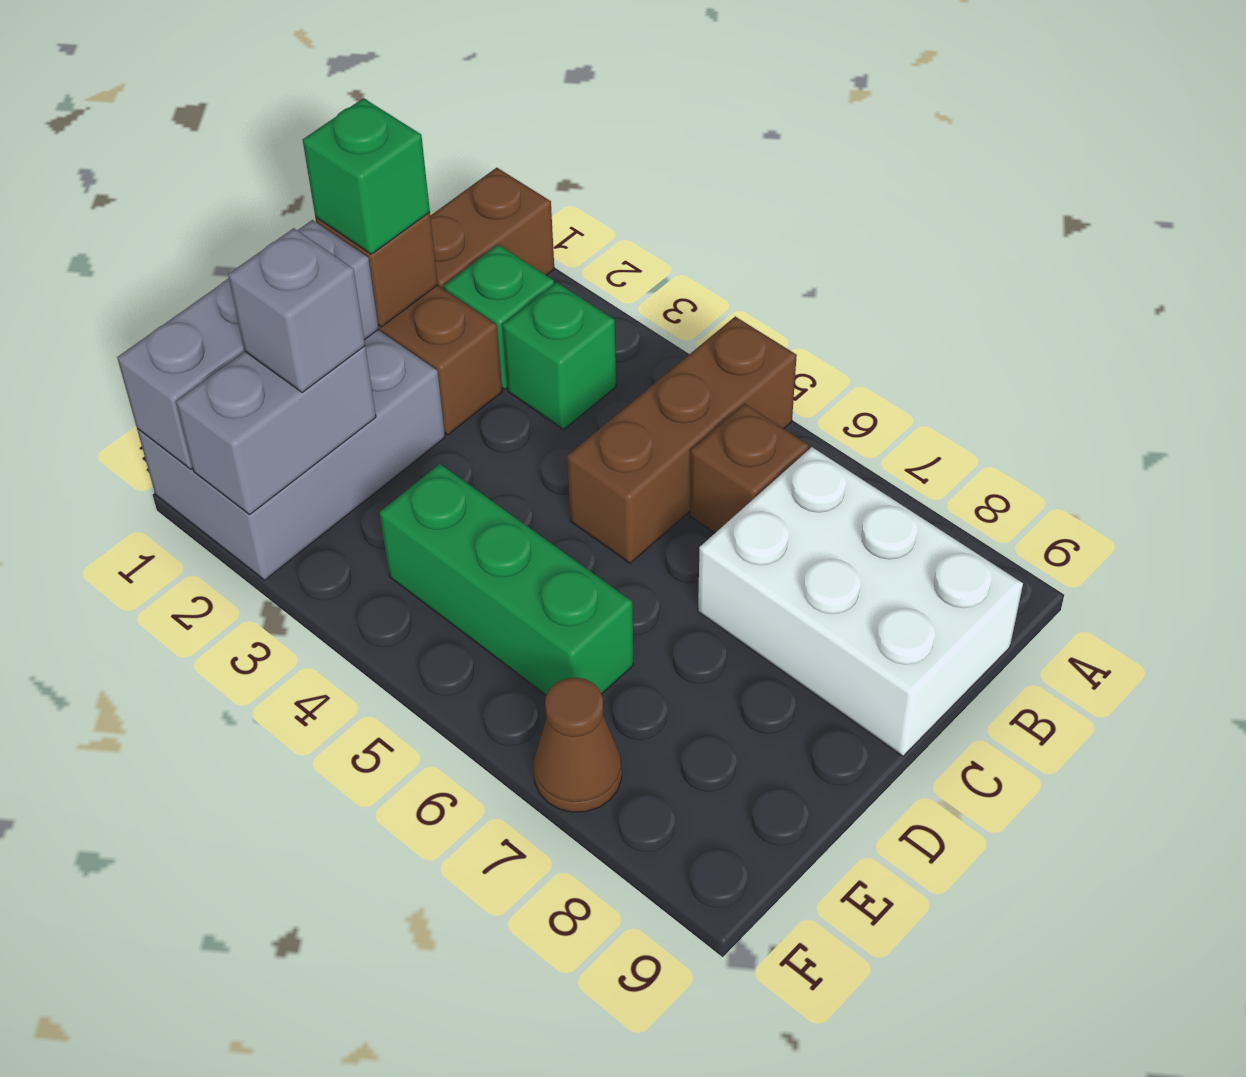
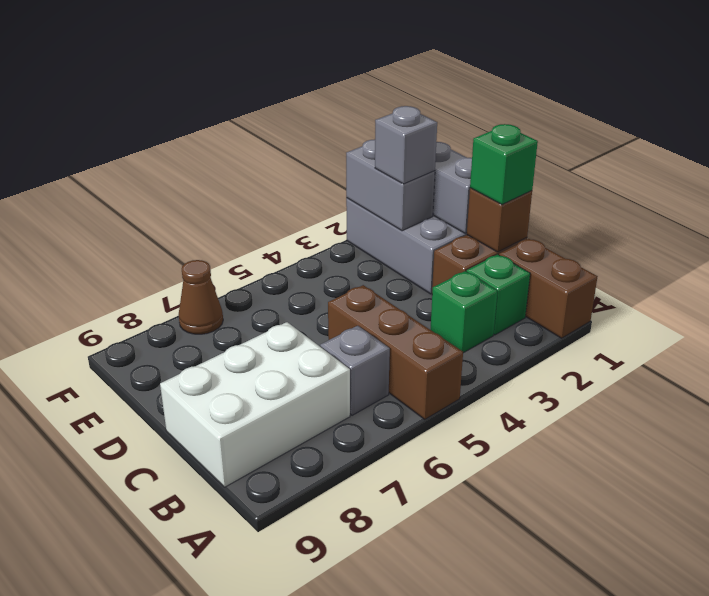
brown 1x1 brick [690,404,809,533] -> grey 1x1 brick [320,326,390,415]
green 1x3 brick [380,464,633,695] -> none

